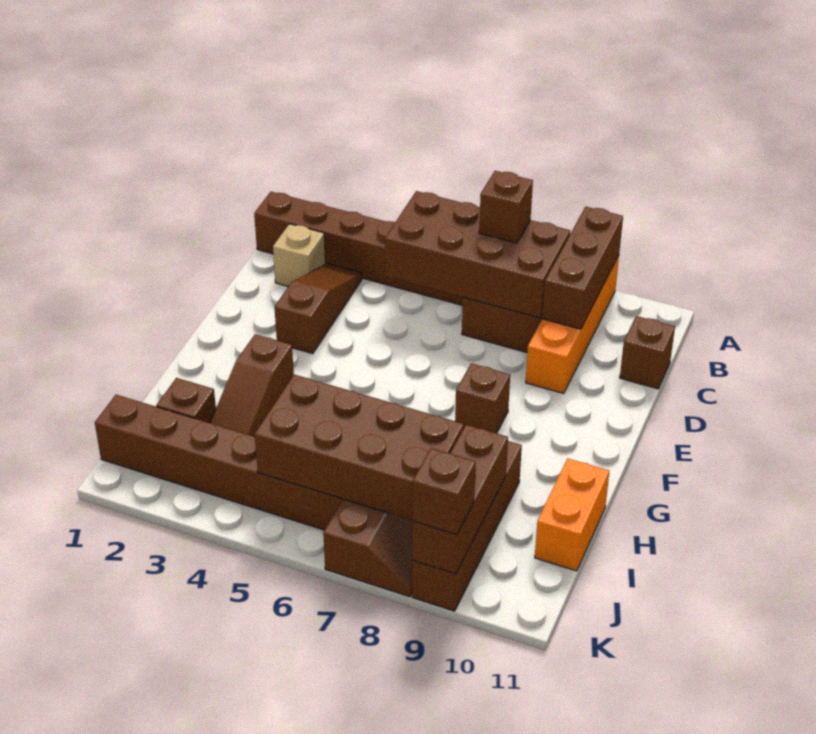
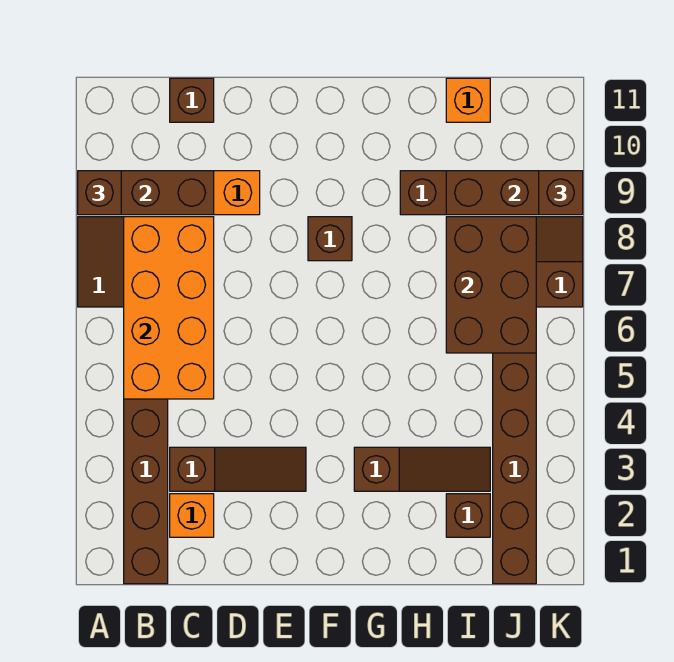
brown 2x4 brick [385,191,570,318] -> orange 2x4 brick [124,217,214,399]
brown 1x1 brick [479,171,533,243] -> brown 1x1 brick moved to [78,171,121,215]
tan 1x1 brick [273,224,326,287] -> orange 1x1 brick [170,494,214,537]
brown 1x3 slope [274,263,362,354] -> brown 1x3 slope turned to [170,447,306,491]
orange 1x2 brick [535,459,609,571] -> orange 1x1 brick [446,78,490,122]
brown 2x4 brick [254,375,464,521] -> brown 2x3 brick [446,217,536,353]

